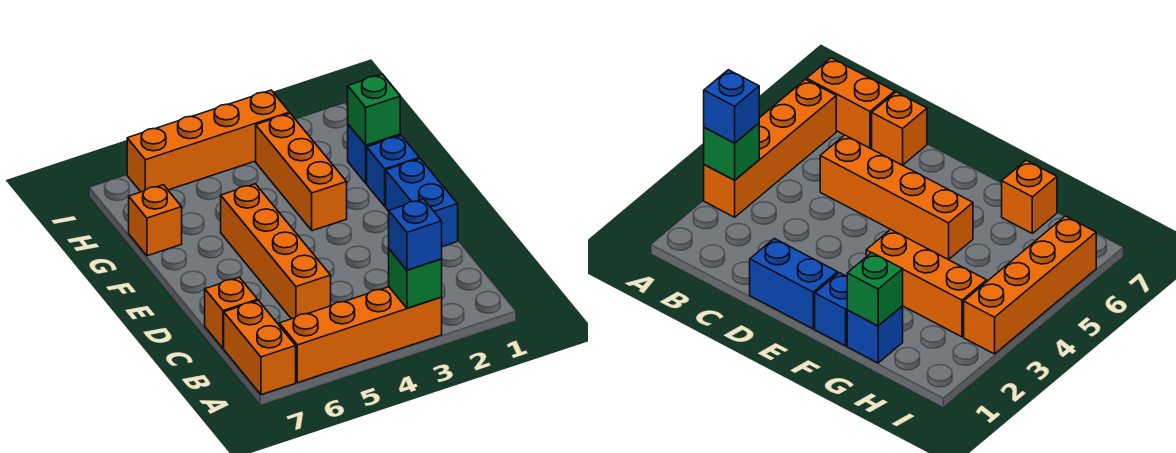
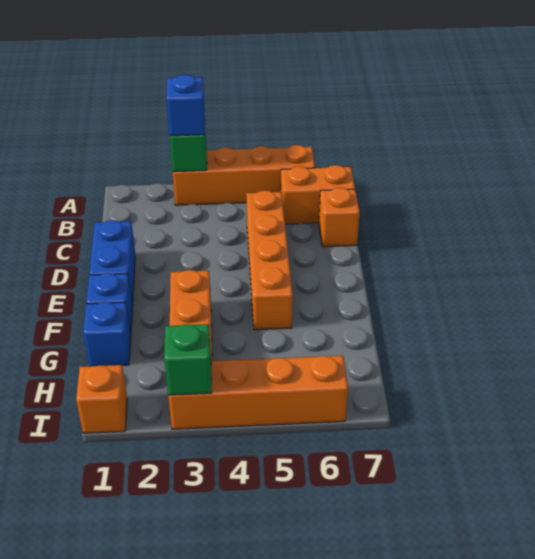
orange 1x2 brick [224,301,296,395] -> orange 1x2 brick turned to [281,165,355,224]
green 1x1 brick [348,74,400,145] -> green 1x1 brick moved to [164,324,212,395]
orange 1x1 brick [129,185,182,256] -> orange 1x1 brick moved to [76,365,127,433]

